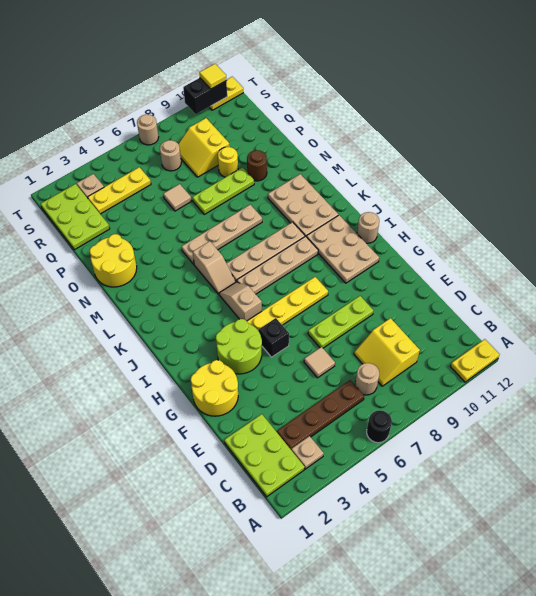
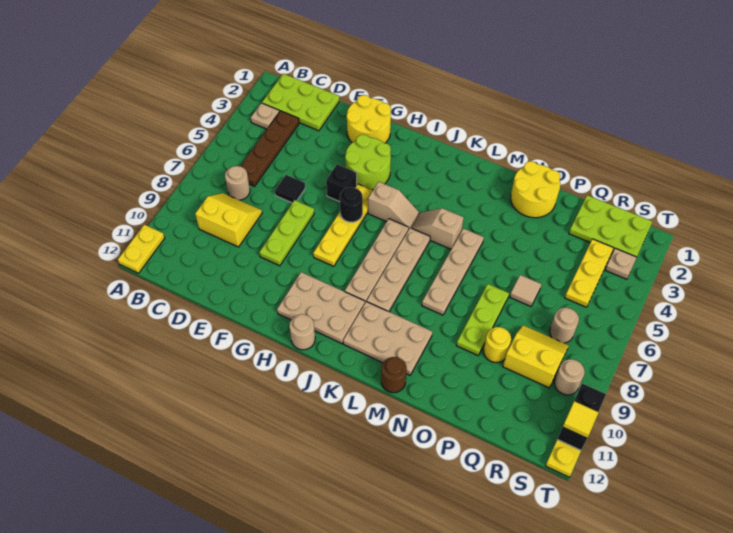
black 1x1 round brick [367,410,392,443] -> black 1x1 round brick moved to [340,187,363,222]
tan 1x1 tile [304,347,335,378] -> black 1x1 tile [275,175,305,203]
brown 1x1 round brick [247,150,267,181] -> brown 1x1 round brick moved to [381,357,407,393]
tan 1x1 round brick [137,115,159,145] -> tan 1x1 round brick moved to [554,359,585,395]

